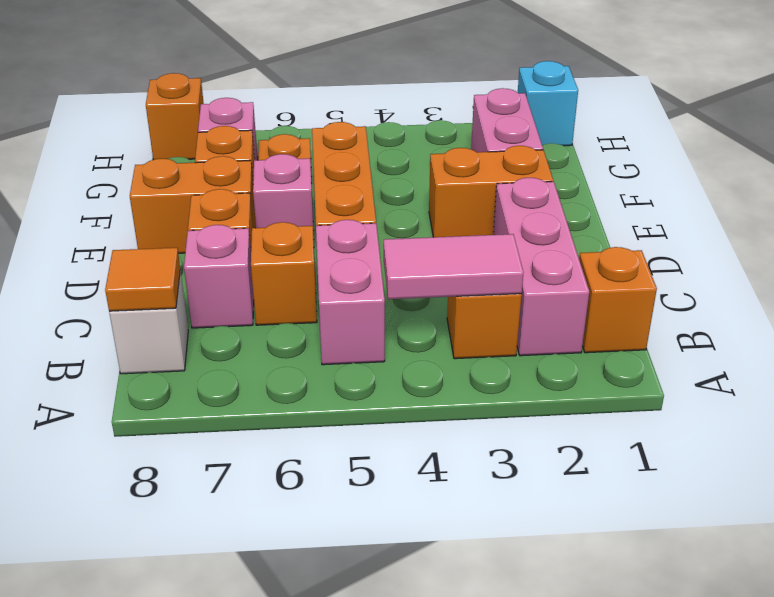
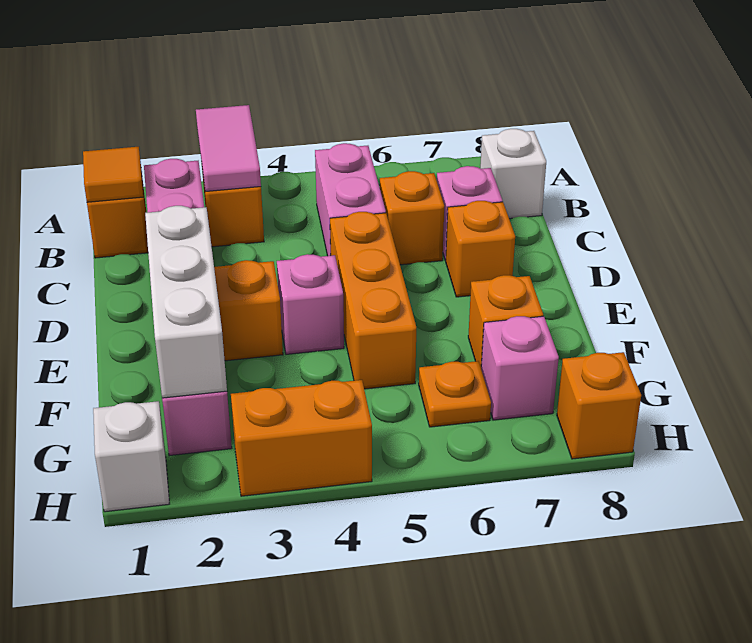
pink 1x2 tile [384,234,524,299] -> pink 1x2 tile turned to [196,105,261,192]
orange 1x1 tile [105,248,180,311] -> orange 1x1 tile moved to [83,147,143,202]
none -> white 1x3 brick [145,206,227,398]
pink 1x1 brick [253,154,314,241] -> pink 1x1 brick moved to [277,254,344,354]
orange 1x2 brick [130,156,256,253] -> orange 1x2 brick moved to [231,380,372,496]
cyan 1x1 brick [518,61,578,146] -> white 1x1 brick [93,401,169,512]

